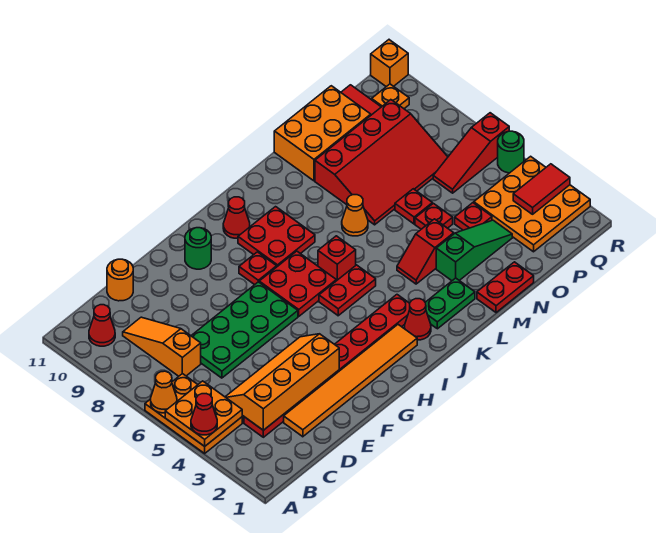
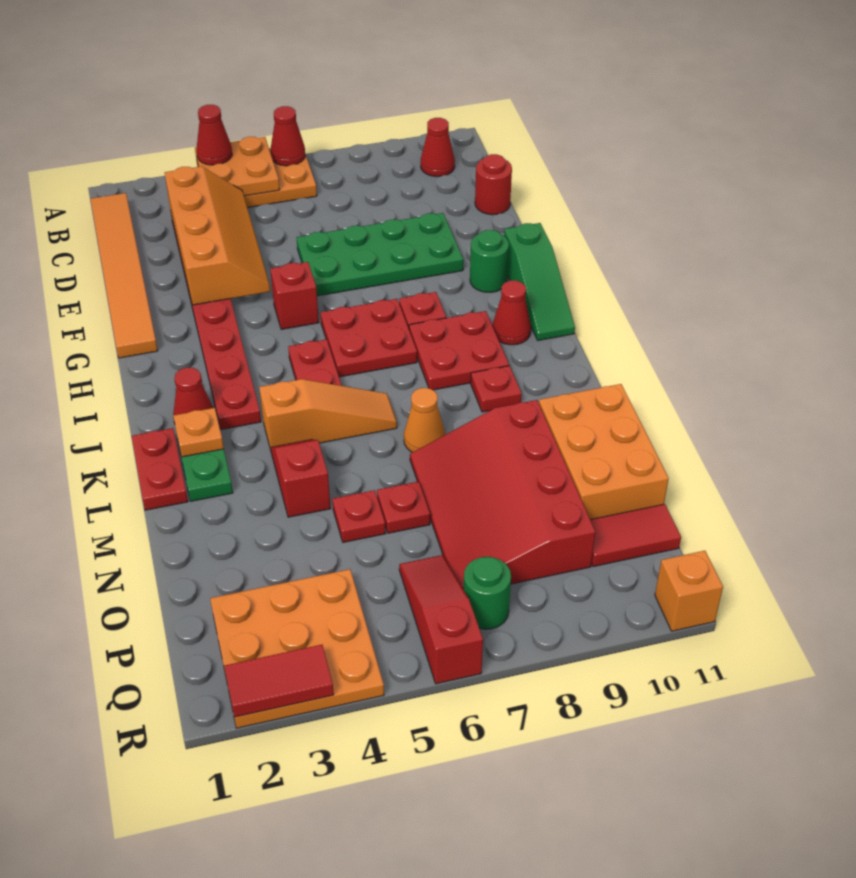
orange 1x1 cone [151,371,177,413] -> red 1x1 cone [271,106,305,166]
orange 1x3 slope [123,317,201,376] -> orange 1x3 slope moved to [259,379,397,450]
orange 1x6 tile [284,325,417,437] -> orange 1x6 tile moved to [91,193,158,358]
green 2x4 plate [191,282,298,378] -> green 2x4 plate turned to [296,213,463,296]
orange 1x1 round brick [107,259,133,301] -> red 1x1 round brick [475,154,512,215]
red 1x1 brick [318,236,356,281] -> red 1x1 brick moved to [270,262,319,329]
red 1x2 plate [477,262,534,313] -> red 1x2 plate moved to [132,428,188,510]
green 1x3 slope [436,220,512,281] -> green 1x3 slope moved to [504,223,575,340]
red 1x1 plate [455,203,492,230] -> red 1x1 plate moved to [471,366,522,412]
red 1x2 tile [513,164,570,214] -> red 1x2 tile turned to [224,645,334,717]
orange 1x1 plate [372,84,409,109] -> orange 1x1 plate moved to [173,408,224,457]
green 1x1 round brick [498,131,524,173] -> green 1x1 round brick moved to [463,557,511,629]

